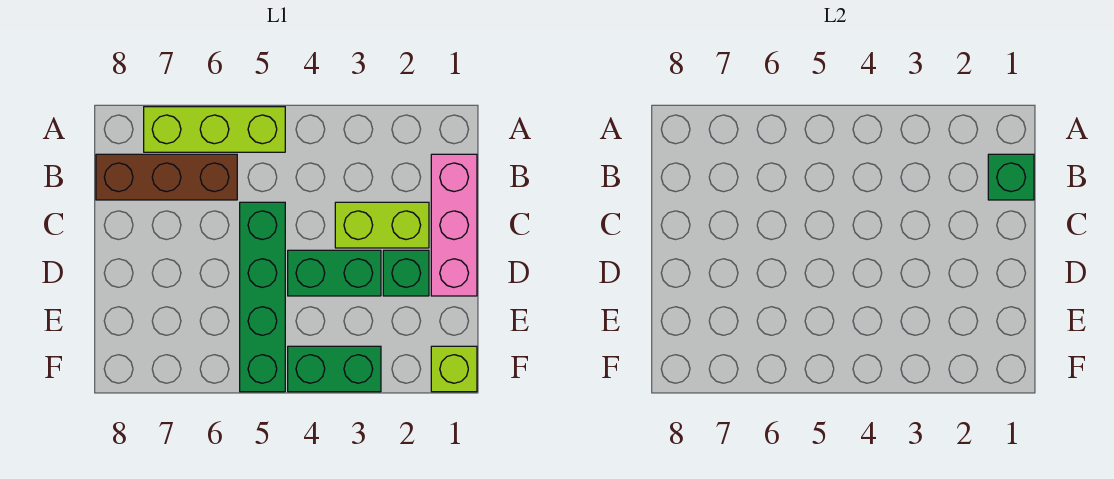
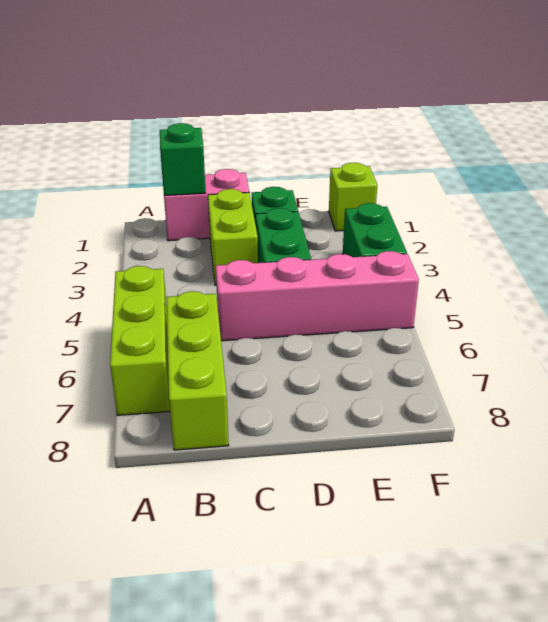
pink 1x3 brick [431,154,477,296] -> pink 1x2 brick [164,169,249,241]
brown 1x3 brick [96,154,237,200] -> lime 1x3 brick [167,291,229,450]
green 1x4 brick [240,202,285,392] -> pink 1x4 brick [216,251,419,341]

